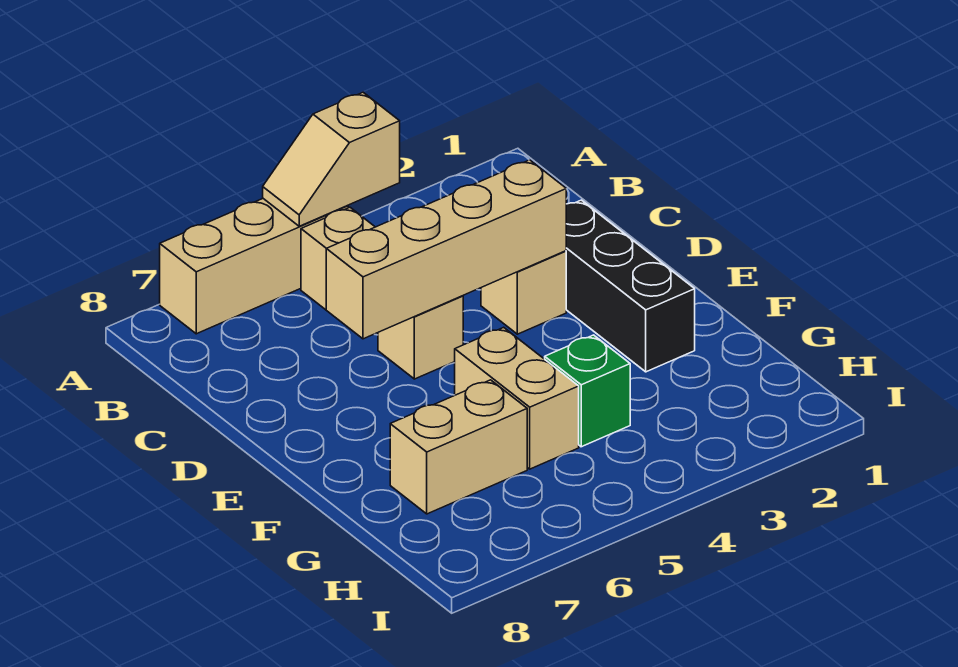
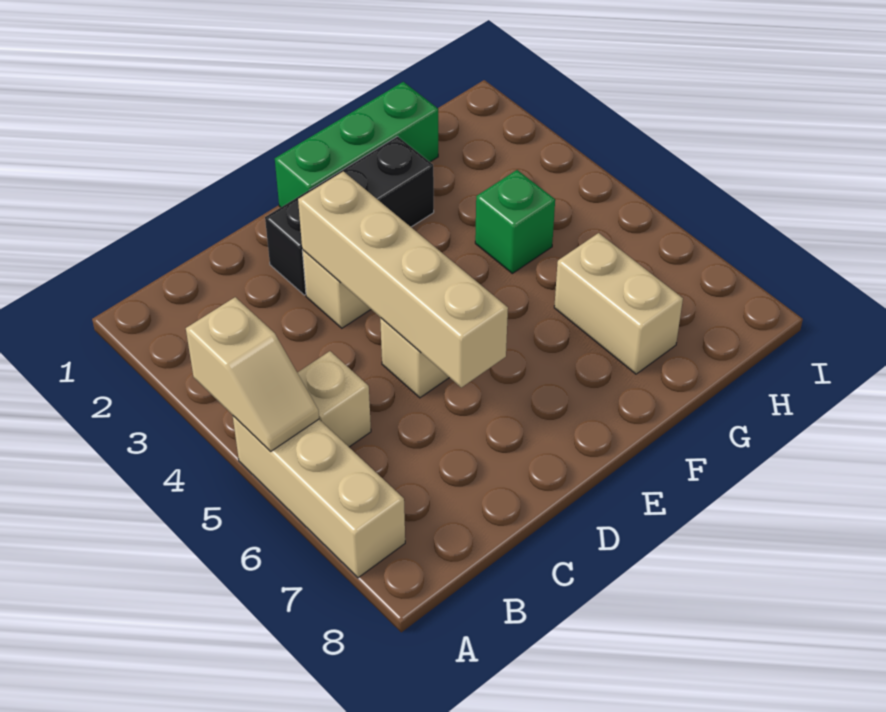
none -> green 1x3 brick [275,82,438,207]
tan 1x2 brick [455,327,579,469] -> none

